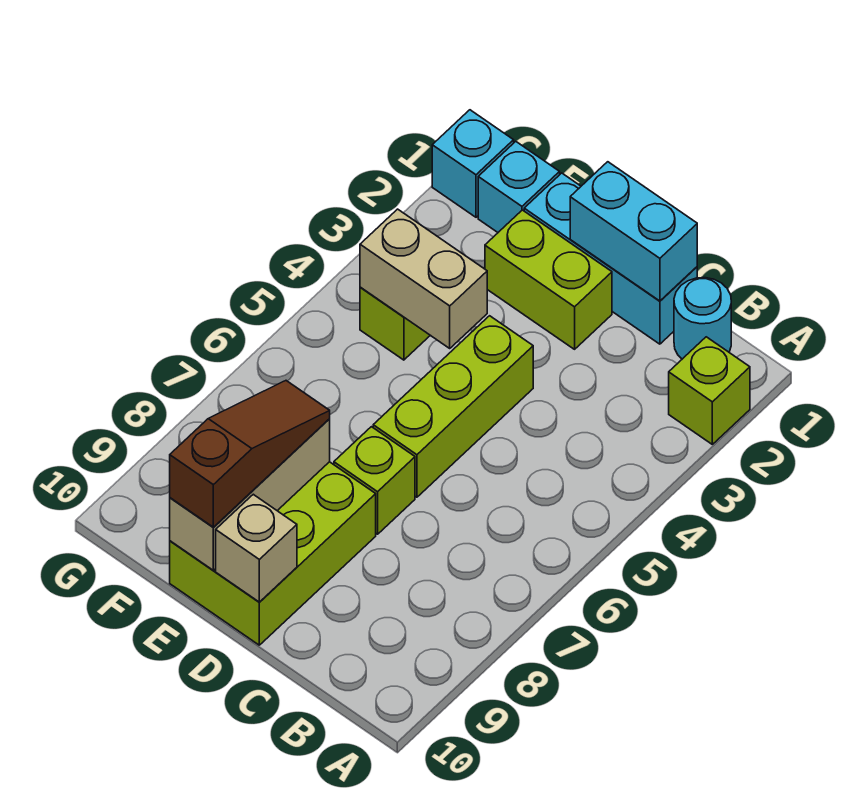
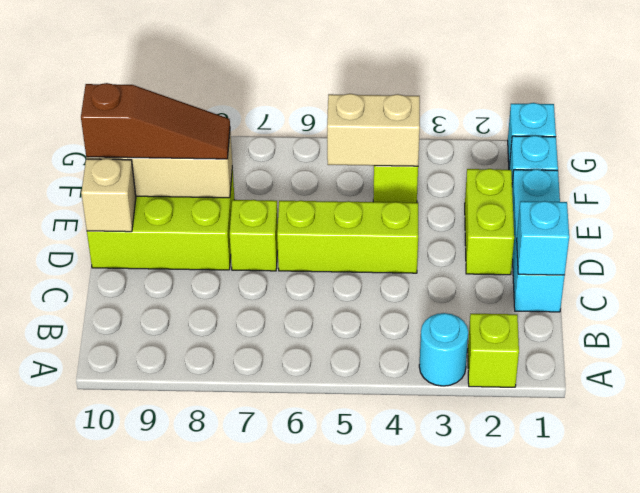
cyan 1x1 round brick [674,278,731,359] -> cyan 1x1 round brick moved to [419,313,468,386]
cyan 1x2 brick [570,162,697,301] -> cyan 1x1 brick [517,201,569,275]
tan 1x2 brick [360,209,487,348] -> tan 1x2 brick turned to [327,94,420,166]

